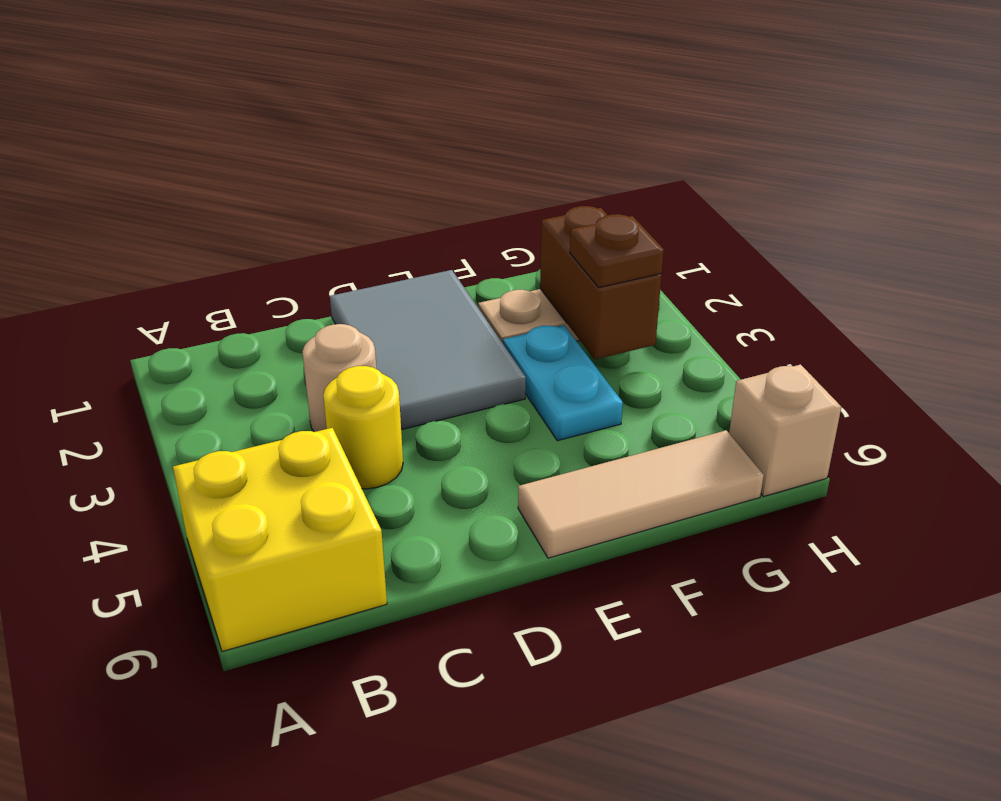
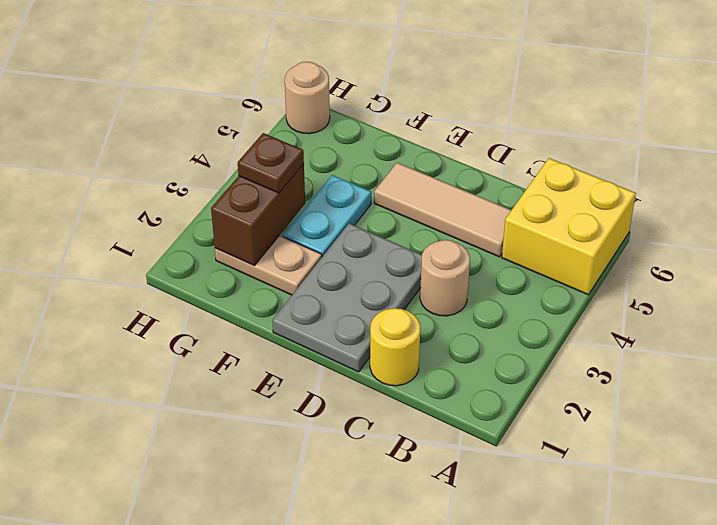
yellow 1x1 round brick [323,366,403,489] -> yellow 1x1 round brick moved to [370,308,420,386]
grey 2x3 tile [330,270,526,430] -> grey 2x3 plate [272,223,422,372]
tan 1x3 tile [518,430,764,558] -> tan 1x3 tile moved to [374,163,511,257]
tan 1x1 brick [729,364,841,496] -> tan 1x1 round brick [285,62,330,134]

